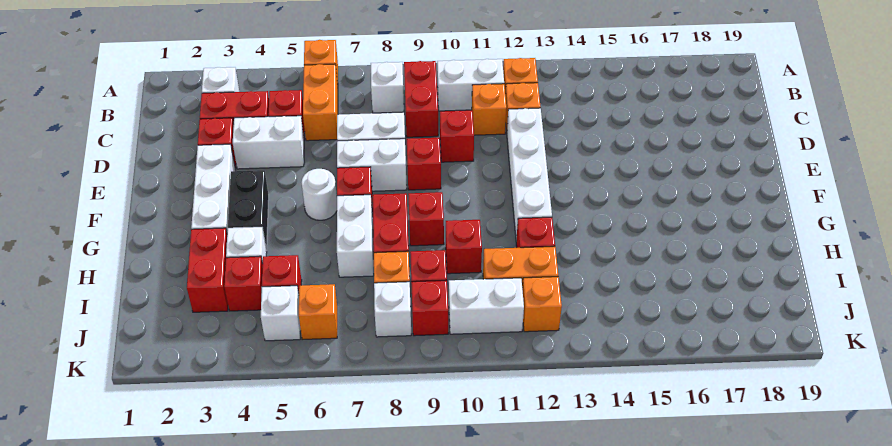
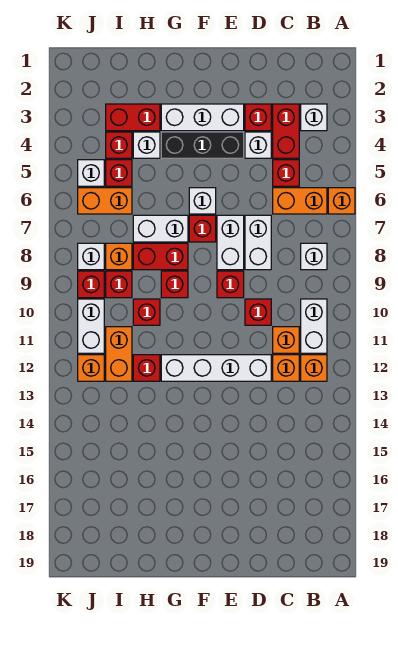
red 1x2 brick [404,61,438,137] -> none
white 1x2 brick [233,116,304,169] -> white 1x1 brick [245,132,271,158]
black 1x2 brick [228,170,269,250] -> black 1x3 brick [161,132,244,158]
white 1x1 round brick [301,169,337,220] -> white 1x1 brick [189,188,216,214]
orange 1x1 brick [299,284,337,340] -> orange 1x2 brick [78,188,132,214]

